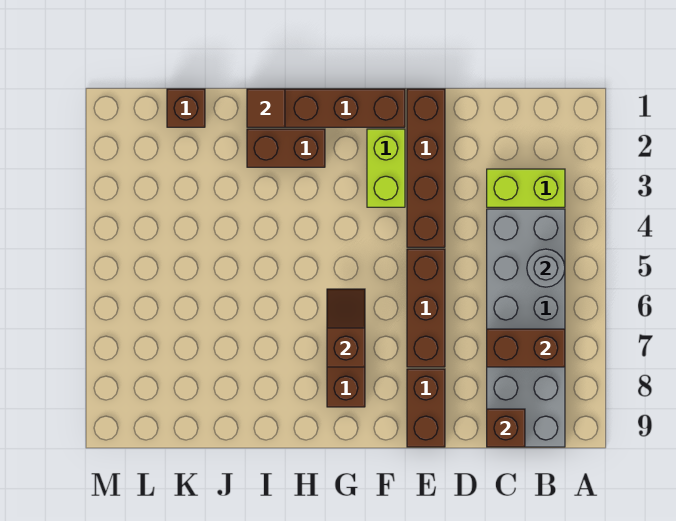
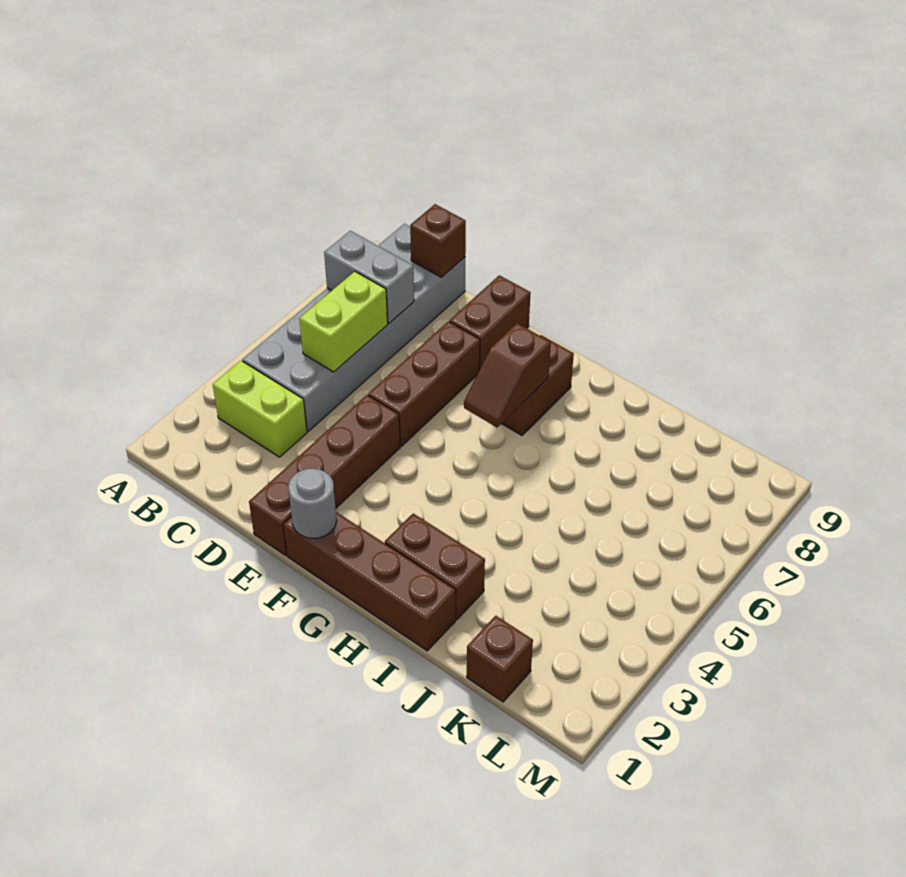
grey 1x1 round brick [527,249,565,287] -> grey 1x1 round brick moved to [288,469,337,538]
brown 1x2 brick [487,329,565,367] -> grey 1x2 brick [324,231,414,323]
lime 1x2 brick [367,129,405,207] -> lime 1x2 brick moved to [299,272,388,372]
brown 1x1 tile [247,89,285,127] -> none

